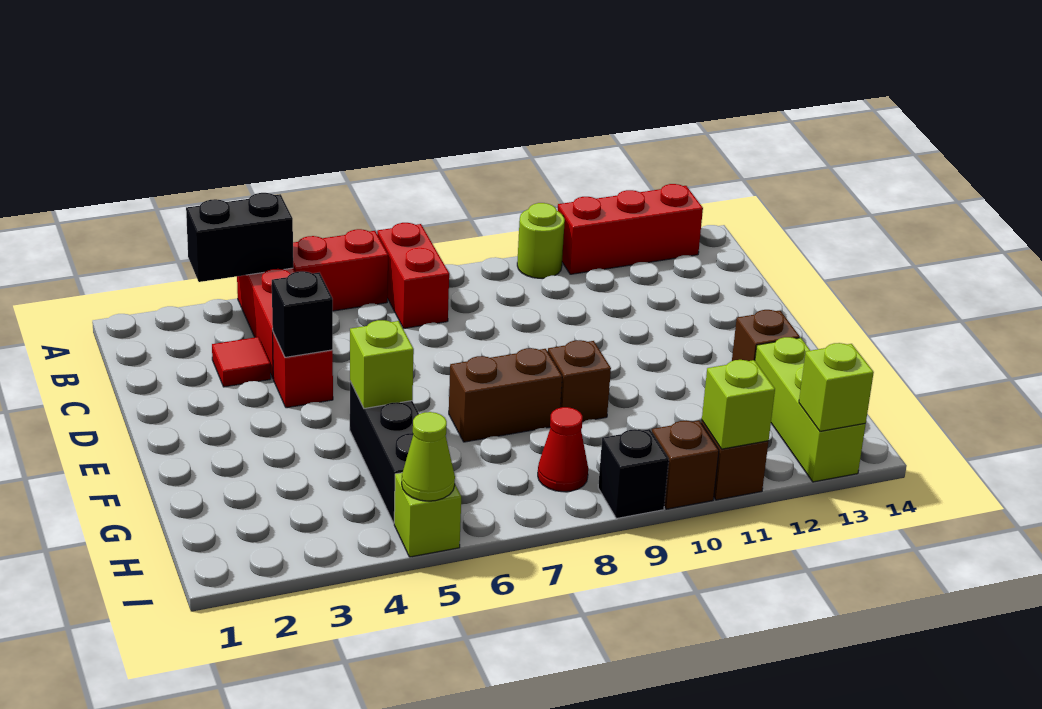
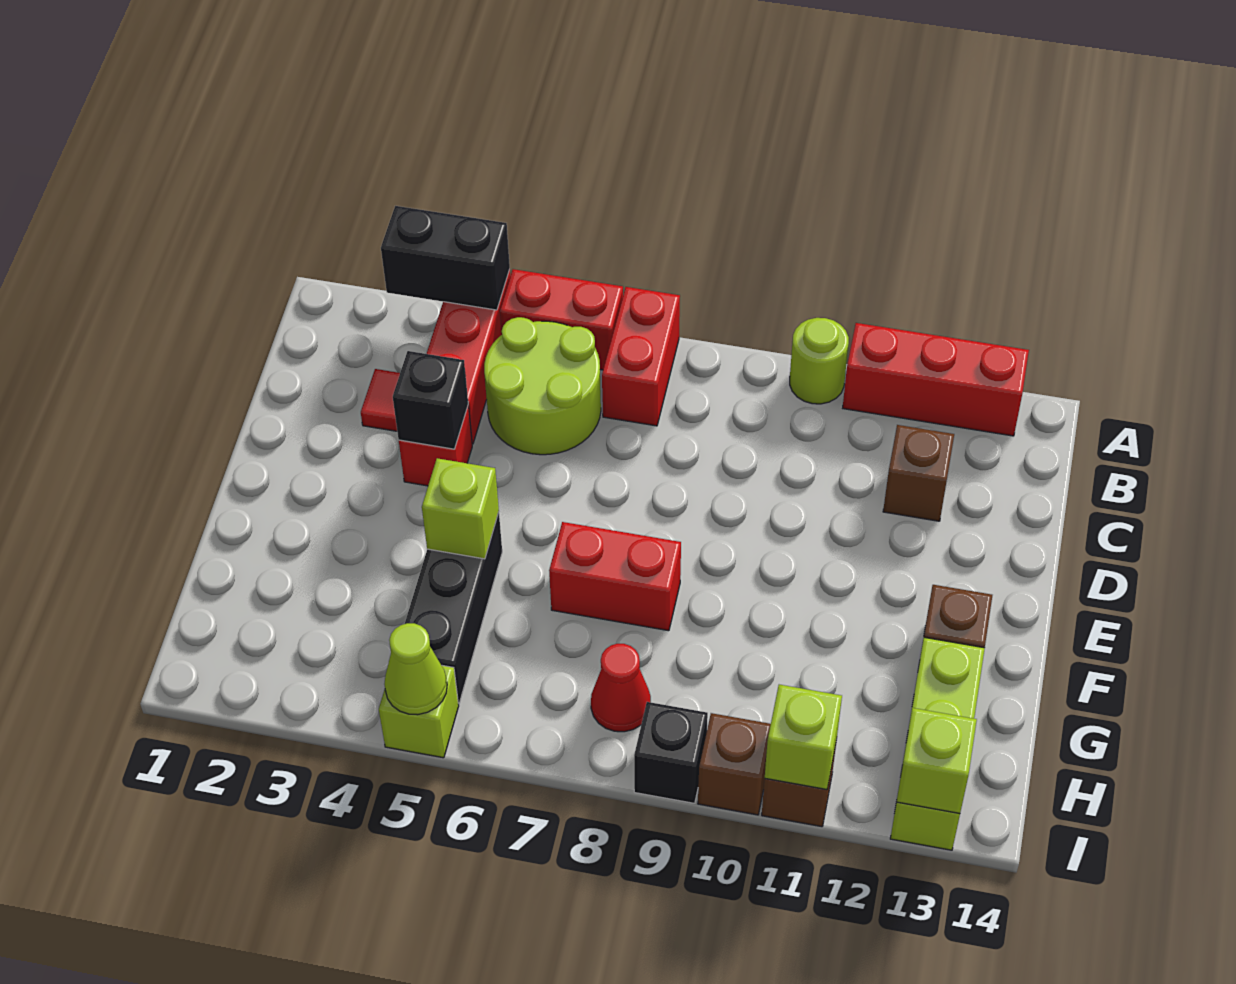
none -> lime 2x2 round brick [484,317,601,455]
brown 1x2 brick [449,348,562,442] -> red 1x2 brick [549,522,681,631]
brown 1x1 brick [548,340,611,422] -> brown 1x1 brick moved to [883,425,954,521]

